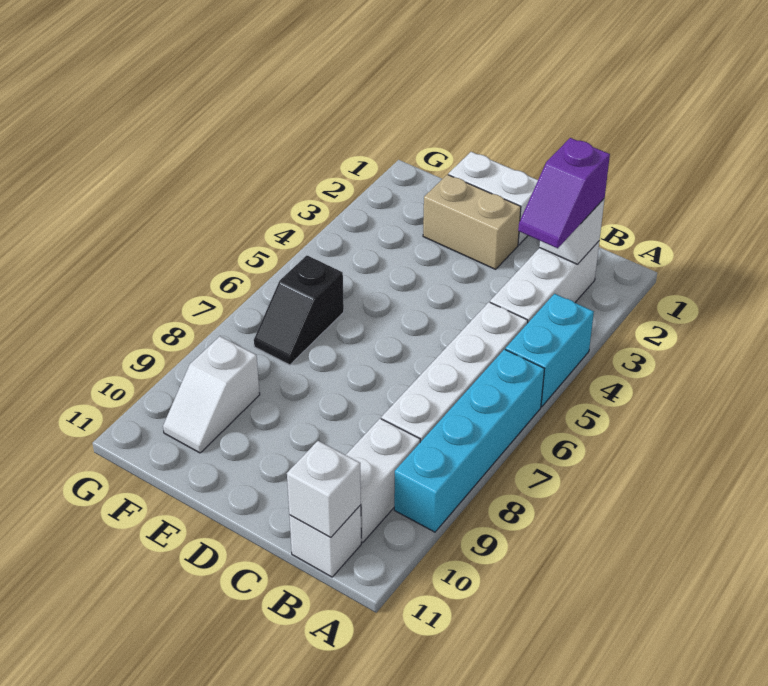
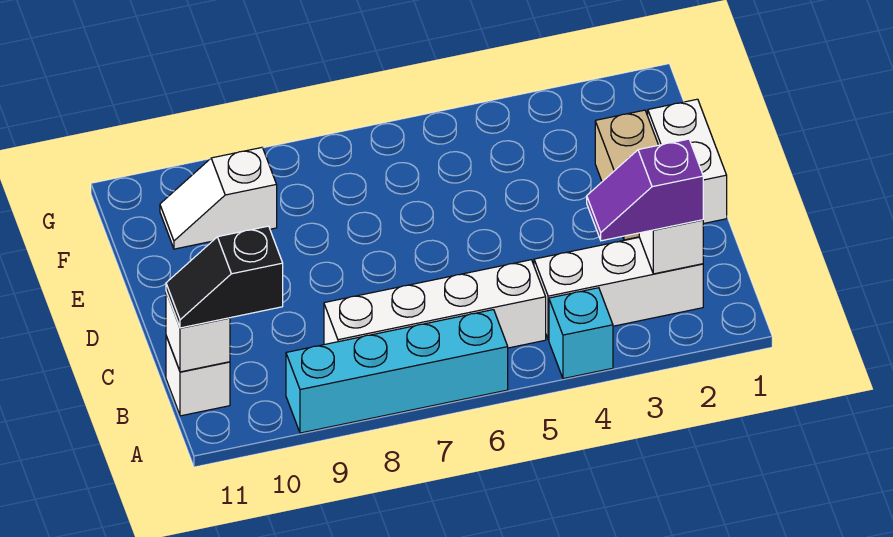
cyan 1x2 brick [505,294,594,407] -> cyan 1x1 brick [549,288,613,379]
white 1x2 brick [346,418,420,543] -> none
black 1x2 slope [254,256,344,365] -> black 1x2 slope moved to [166,226,283,328]

